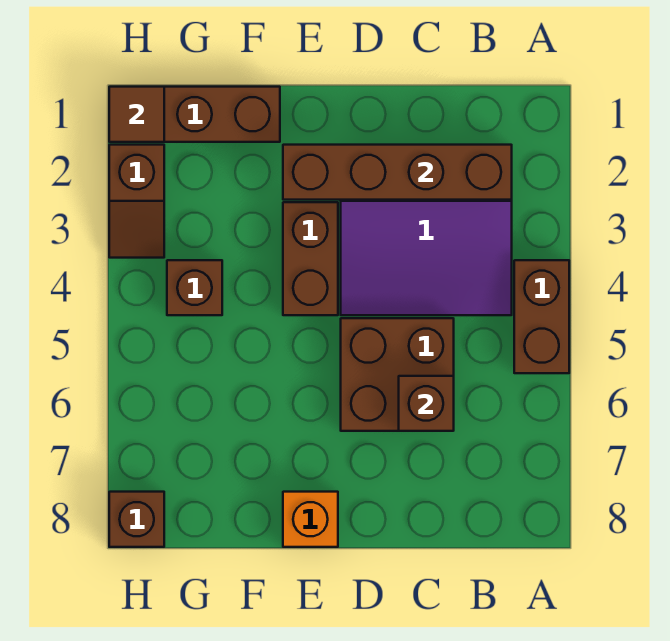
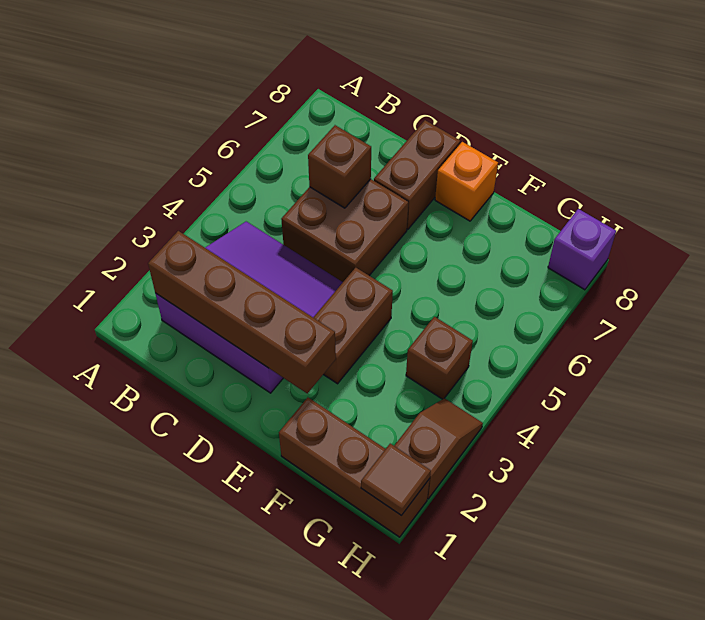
brown 1x2 brick [514,260,569,373] -> brown 1x2 brick moved to [374,120,460,229]
brown 1x1 brick [109,492,164,547] -> purple 1x1 brick [548,209,616,290]

